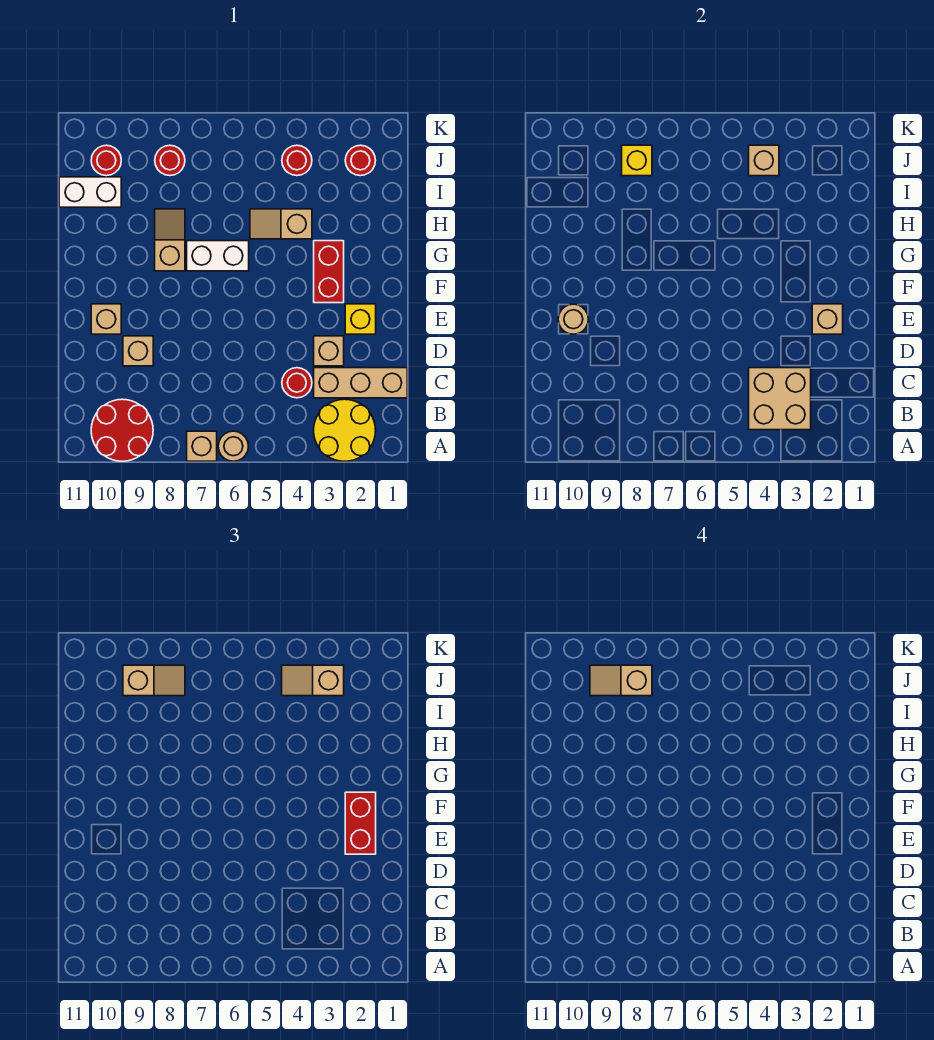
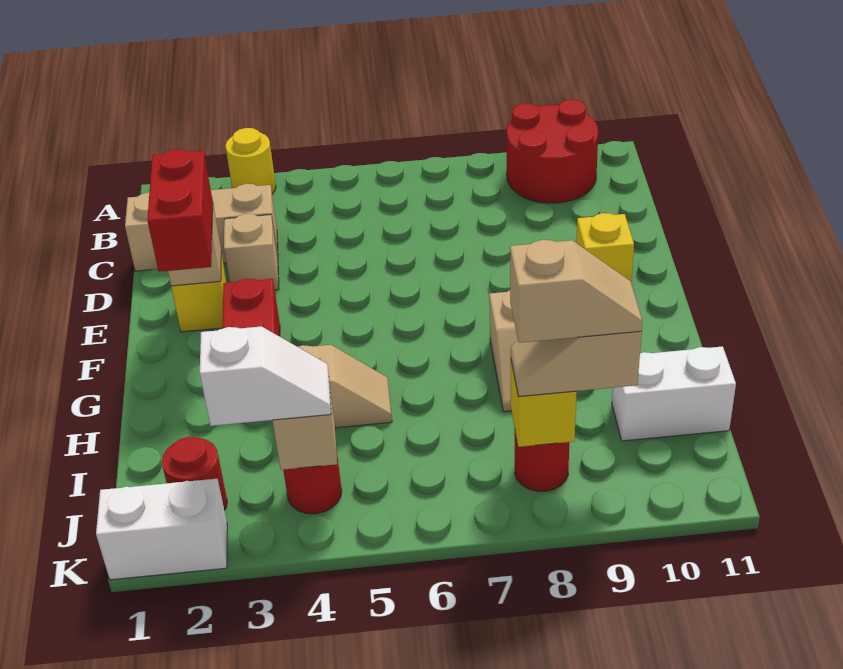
yellow 2x2 round brick [314,399,376,461] -> yellow 1x1 round brick [225,128,276,194]
tan 1x1 round brick [218,431,248,461] -> none
tan 1x1 brick [187,431,217,461] -> none
tan 2x2 brick [749,368,811,430] -> none
red 1x1 round brick [282,368,312,398] -> none
tan 1x1 brick [123,336,153,366] -> none
tan 1x1 brick [91,304,121,334] -> yellow 1x1 brick [576,213,634,282]
tan 1x1 round brick [558,304,588,334] -> none
white 1x2 brick [187,241,249,271] -> white 1x2 brick moved to [96,479,227,580]
tan 1x2 slope [282,665,344,696] -> white 1x2 slope [200,326,331,426]
red 1x1 round brick [91,145,121,176] -> none

